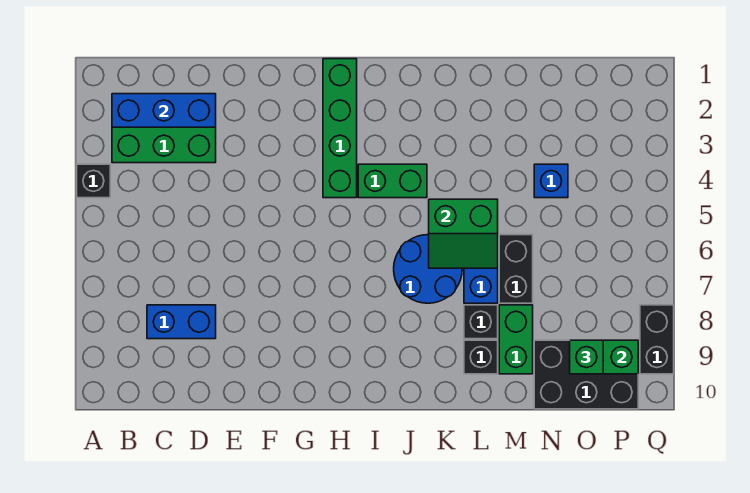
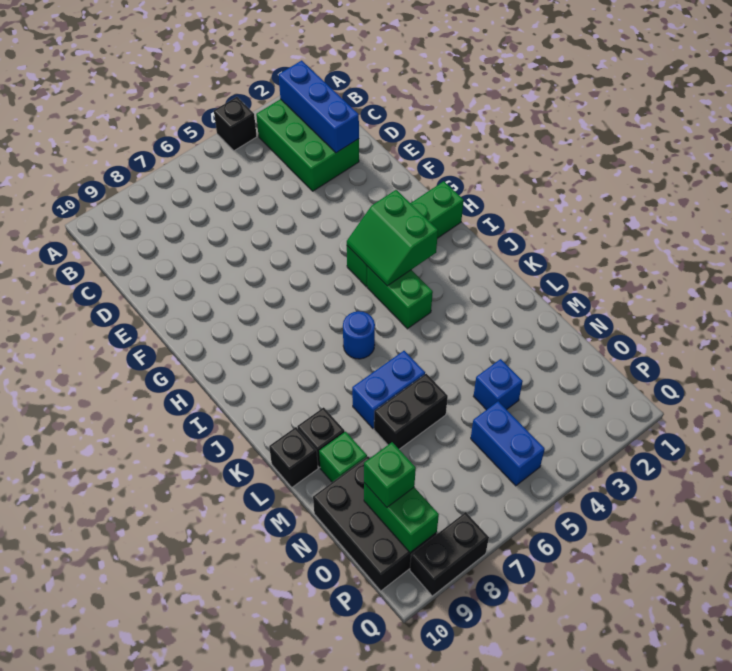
blue 1x2 brick [147,305,216,339] -> blue 1x2 brick moved to [471,401,545,486]
blue 2x2 round brick [394,235,462,303] -> blue 1x1 round brick [343,311,375,359]
green 2x2 slope [429,199,498,268] -> green 2x2 slope moved to [347,190,438,286]
black 1x1 brick [464,305,498,339] -> black 1x1 brick moved to [269,427,318,487]
green 1x2 brick [499,305,533,374] -> green 1x1 brick [319,432,367,482]

